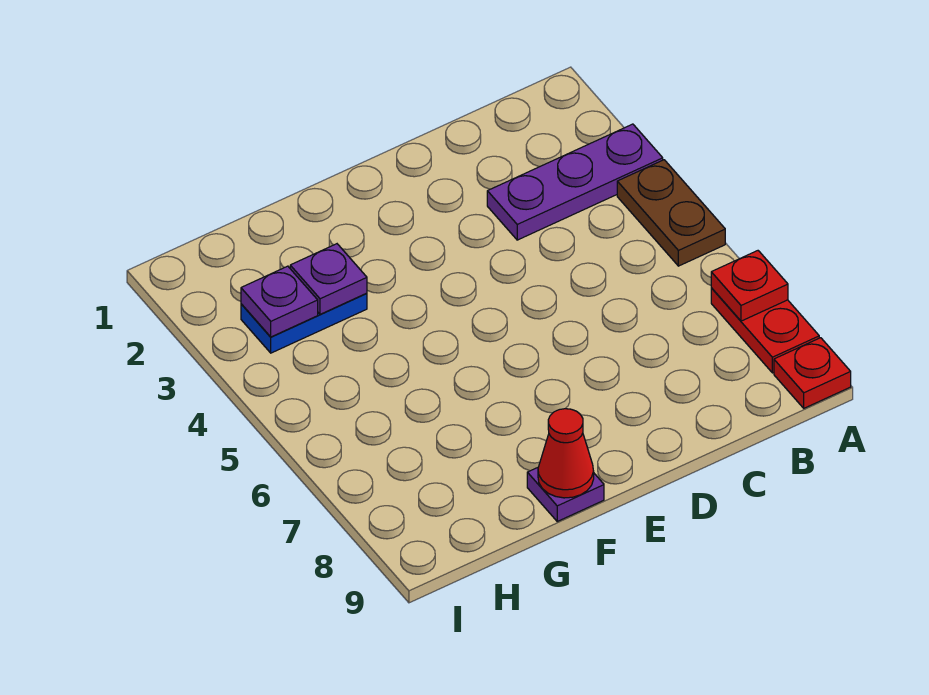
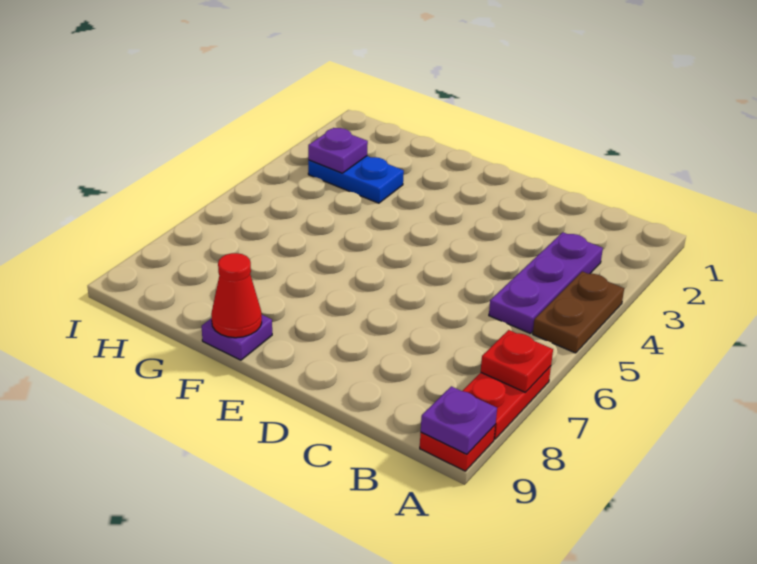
purple 1x3 plate [487,124,663,240] -> purple 1x3 plate turned to [489,232,603,333]
purple 1x1 plate [290,244,367,314] -> purple 1x1 plate moved to [421,386,497,454]

